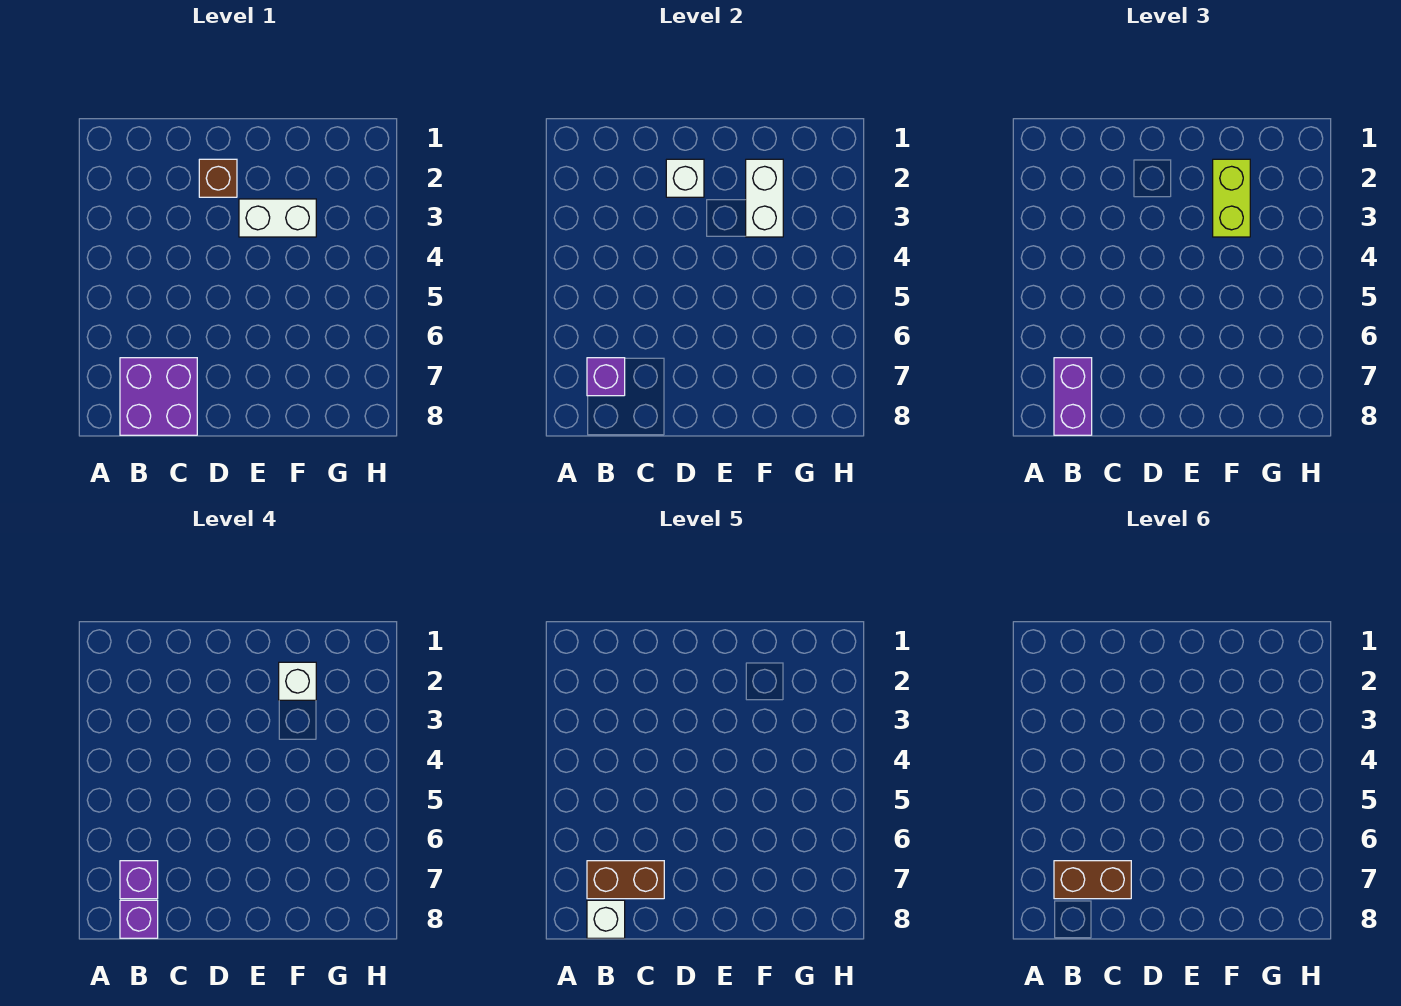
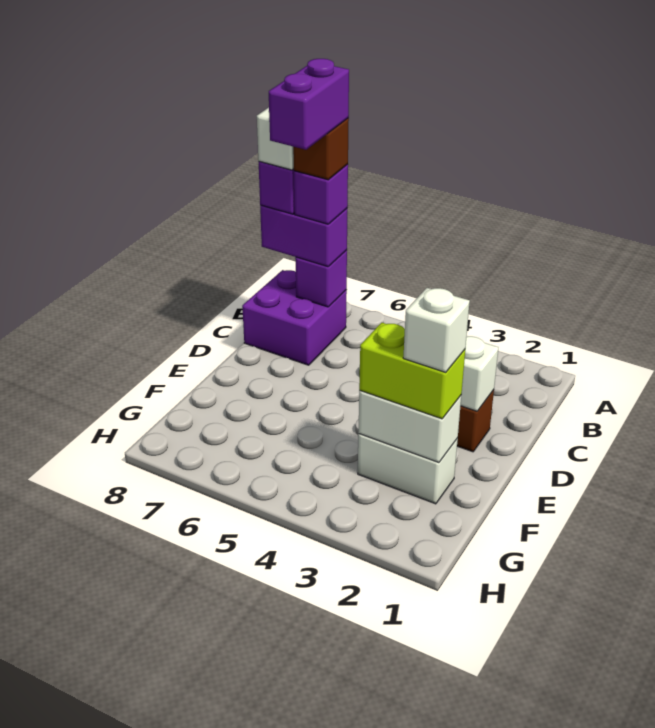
brown 1x2 brick [587,861,664,899] -> brown 1x1 brick [293,118,349,180]
brown 1x2 brick [1054,861,1131,899] -> purple 1x2 brick [269,59,349,150]
white 1x2 brick [239,199,316,237] -> white 1x2 brick turned to [358,434,458,504]

